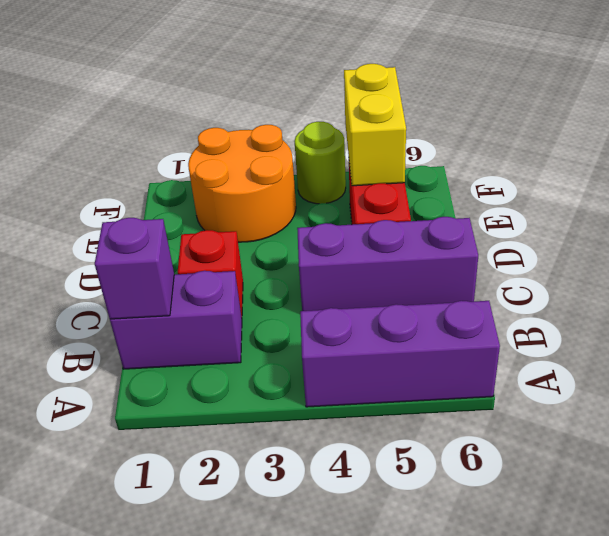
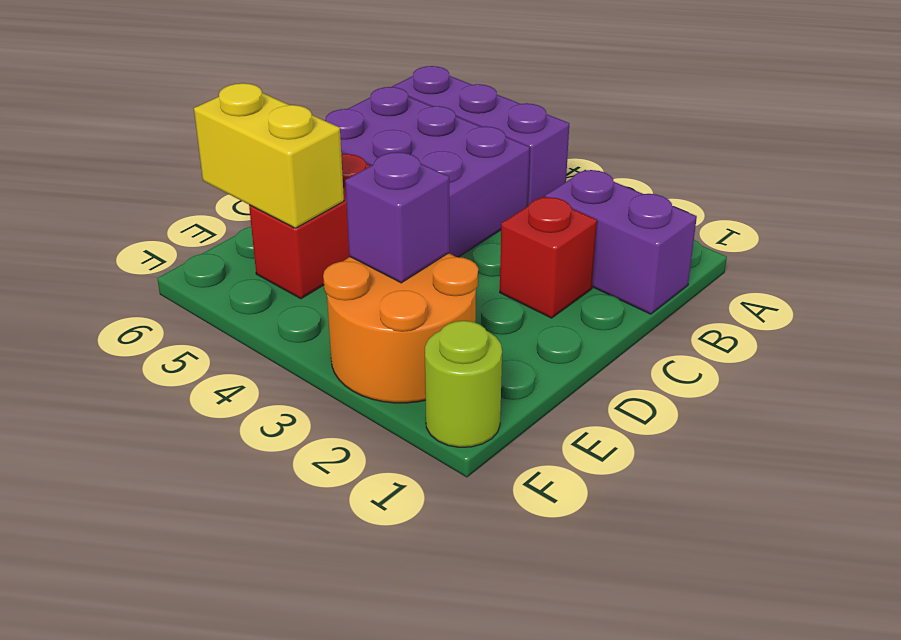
purple 1x1 brick [95,218,174,319] -> purple 1x1 brick moved to [345,152,449,283]
purple 1x3 brick [297,217,478,311] -> purple 2x3 brick [325,87,530,257]
yellow 1x2 brick [344,64,406,186] -> yellow 1x2 brick turned to [194,83,344,228]
lime 1x1 round brick [294,122,346,204] -> lime 1x1 round brick moved to [425,321,502,447]

